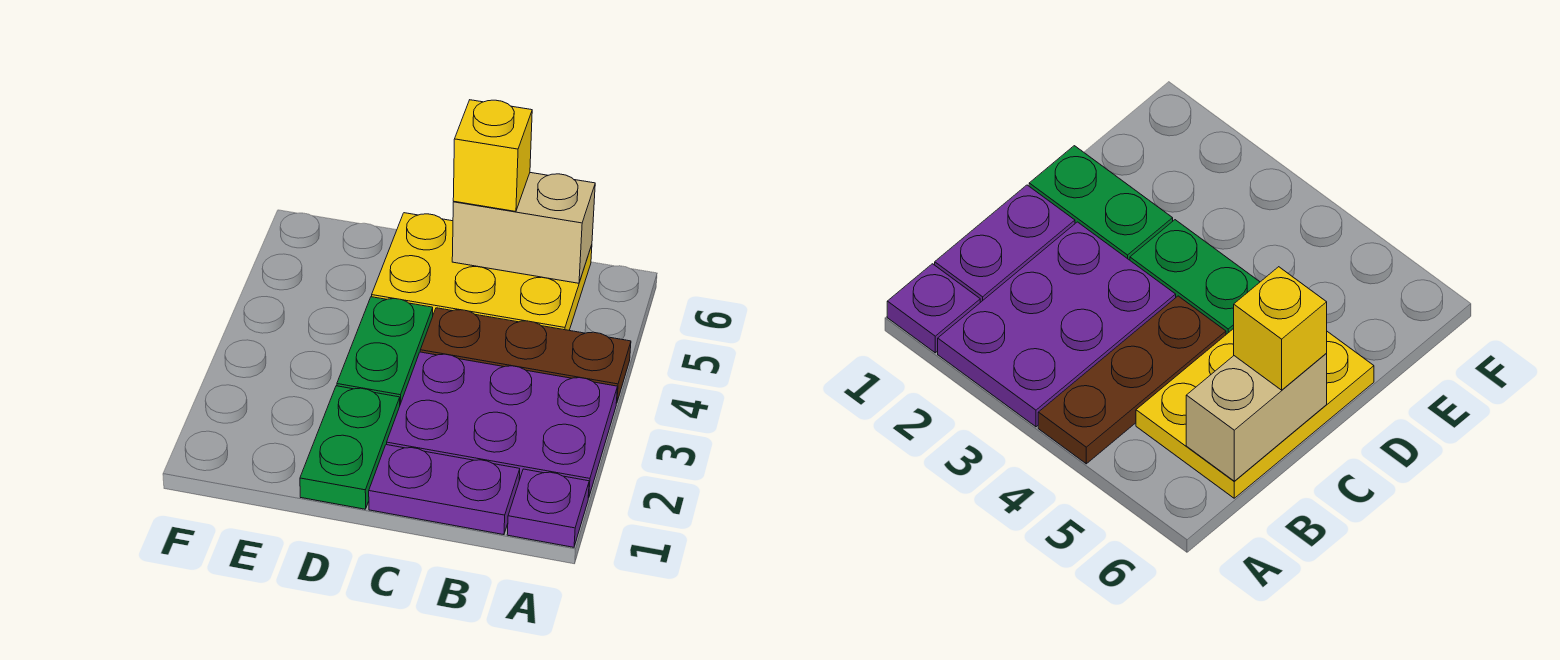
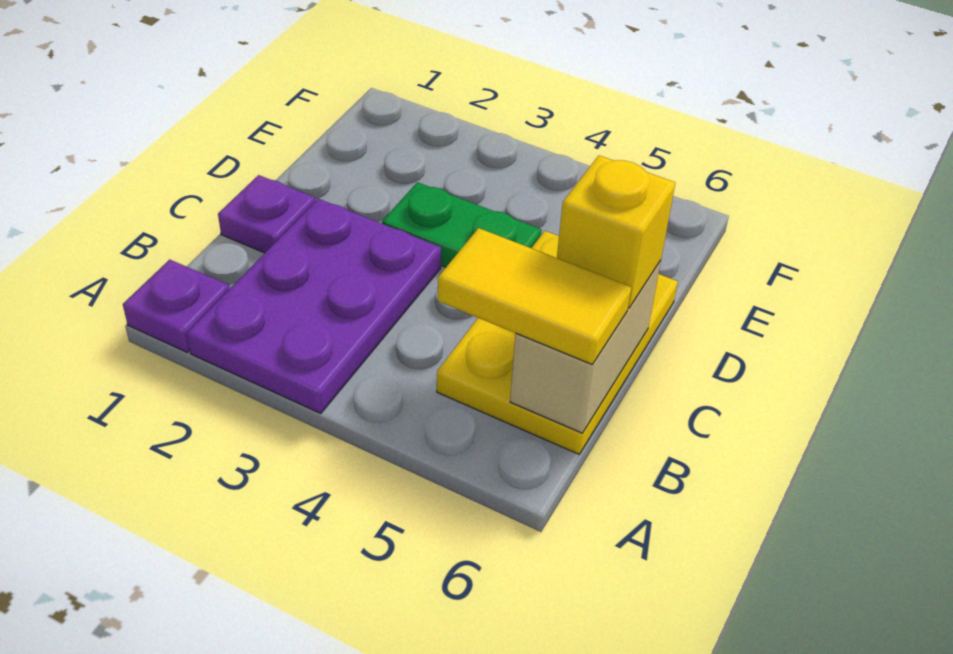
brown 1x3 plate [420,308,631,403] -> none
purple 1x2 plate [369,445,520,535] -> purple 1x1 plate [218,175,316,253]
none -> yellow 1x2 tile [438,228,631,364]
green 1x2 plate [300,386,400,509] -> none

